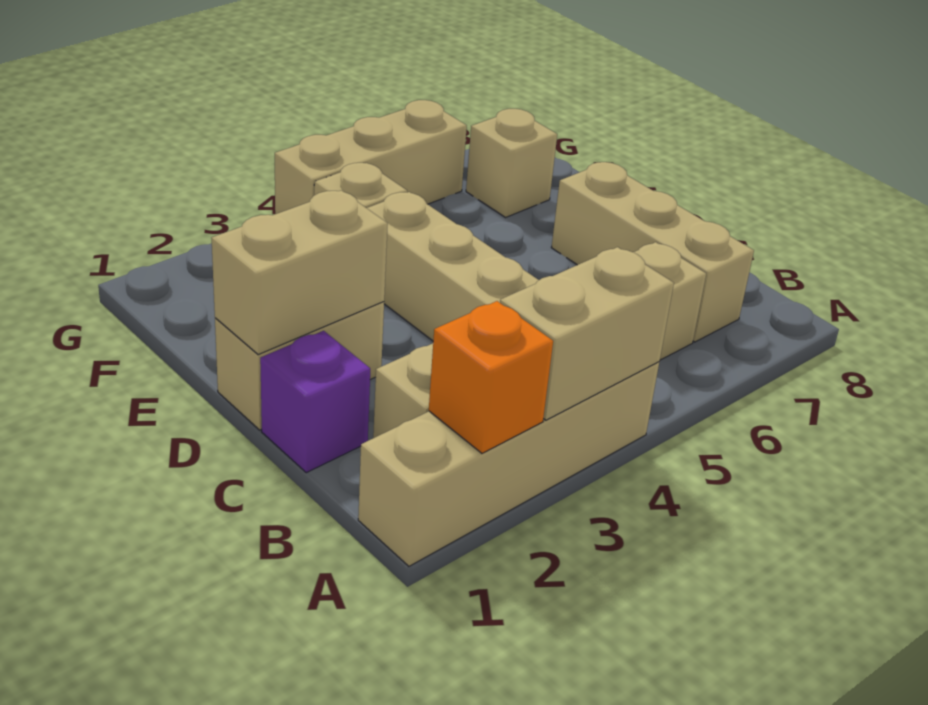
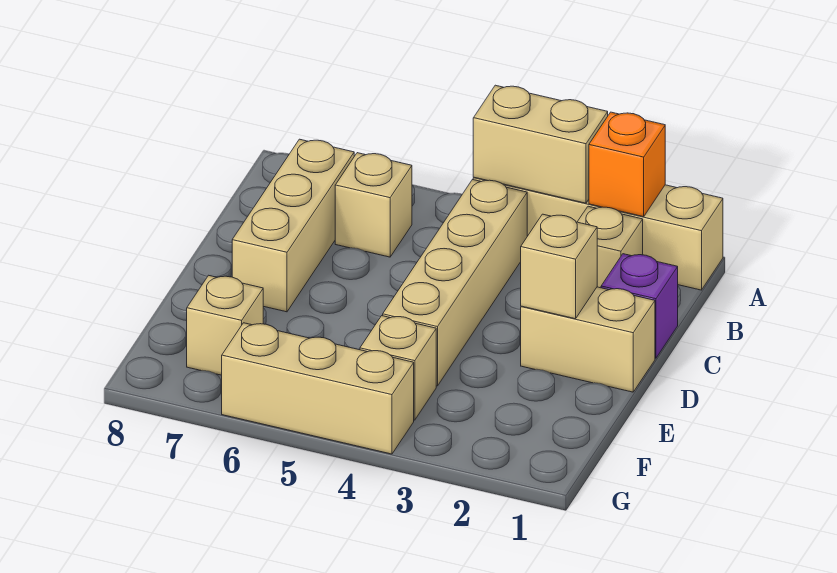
tan 1x2 brick [212,190,388,355] -> tan 1x1 brick [521,214,597,319]

